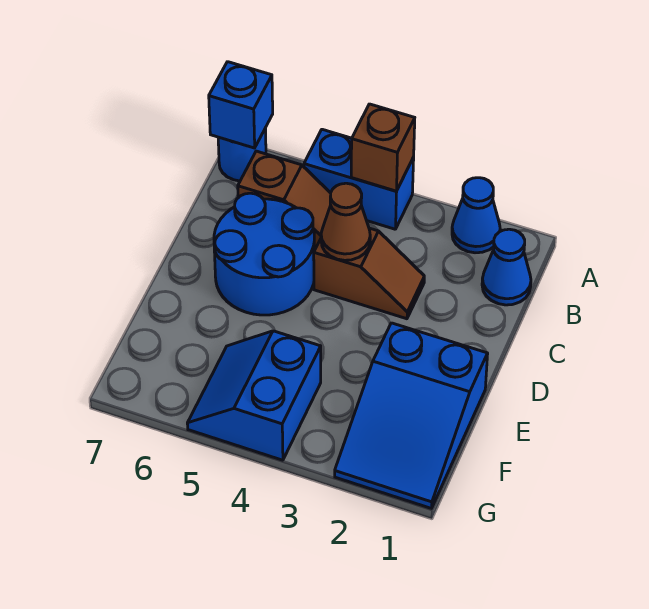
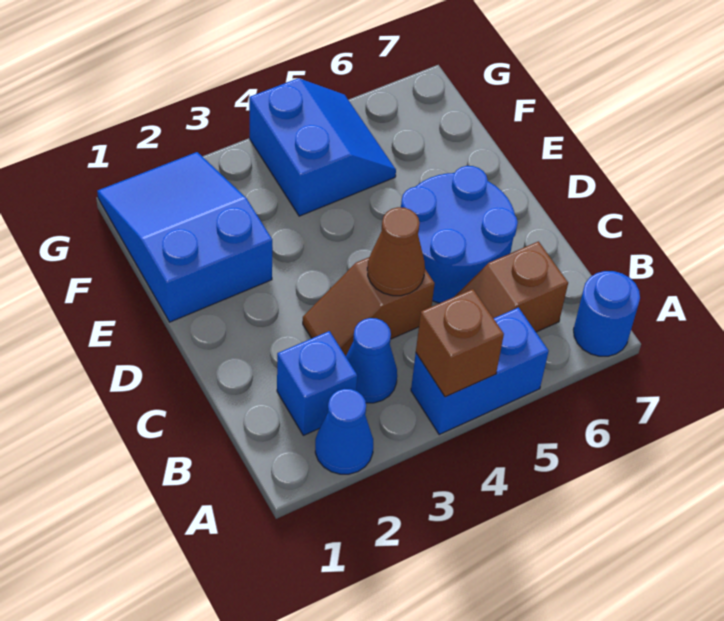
blue 1x1 brick [209,62,273,148] -> blue 1x1 brick moved to [277,331,357,435]
blue 1x1 cone [482,229,531,305] -> blue 1x1 cone moved to [346,318,397,403]

